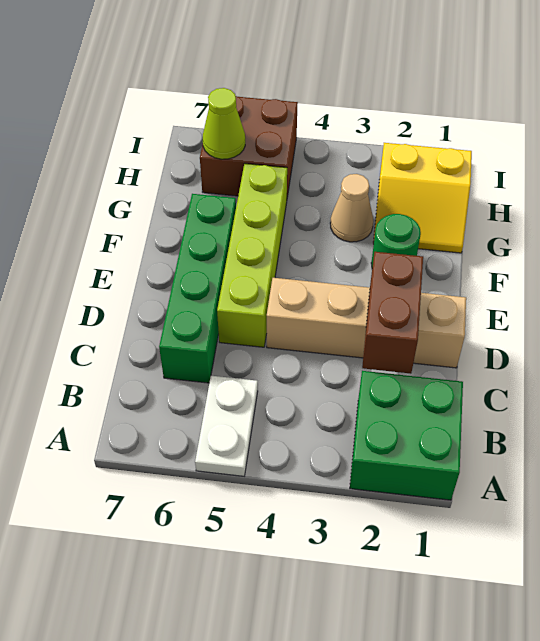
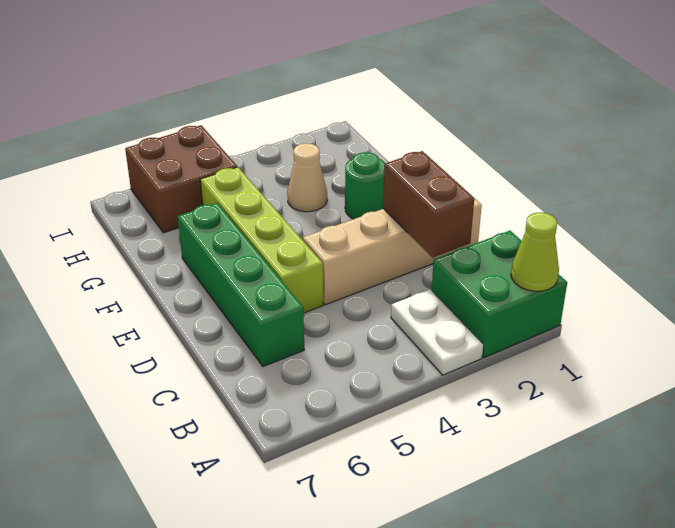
white 1x2 plate [195,376,258,476] -> white 1x2 plate moved to [391,289,483,375]
yellow 2x2 slope [373,143,472,253] -> none
lime 1x1 cone [203,88,245,159] -> lime 1x1 cone moved to [511,213,559,291]

